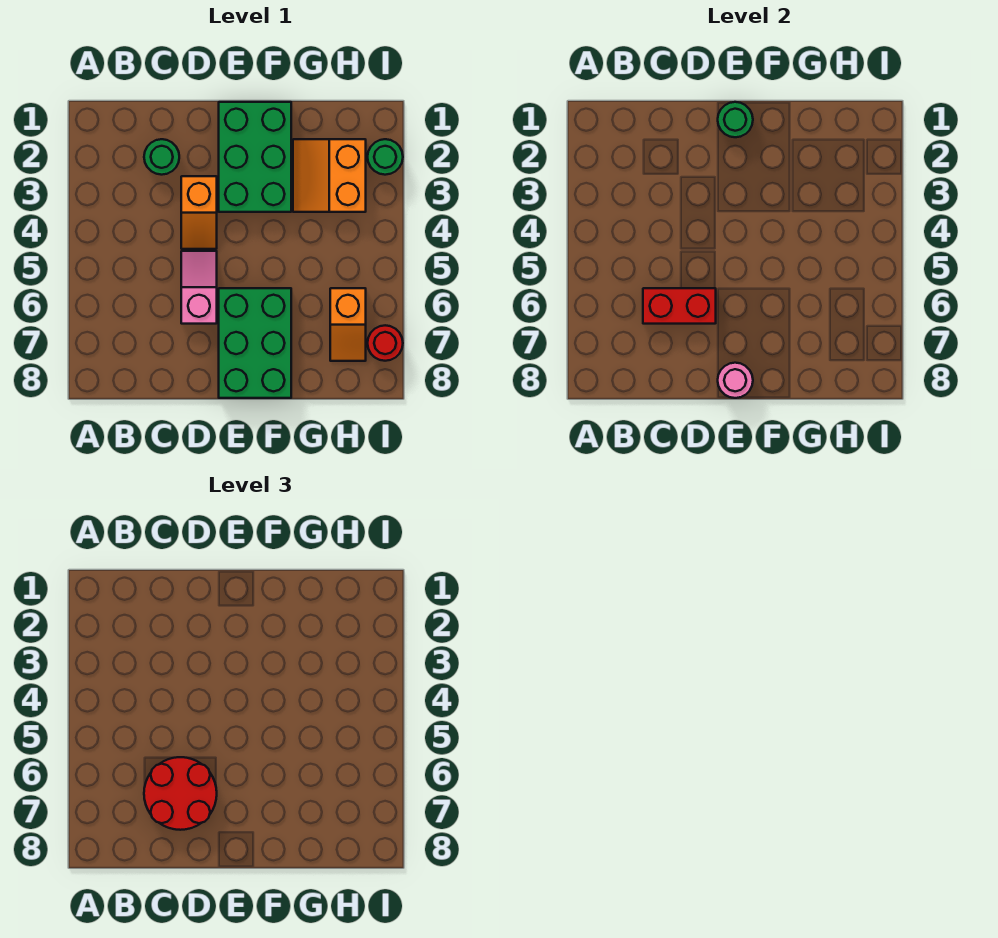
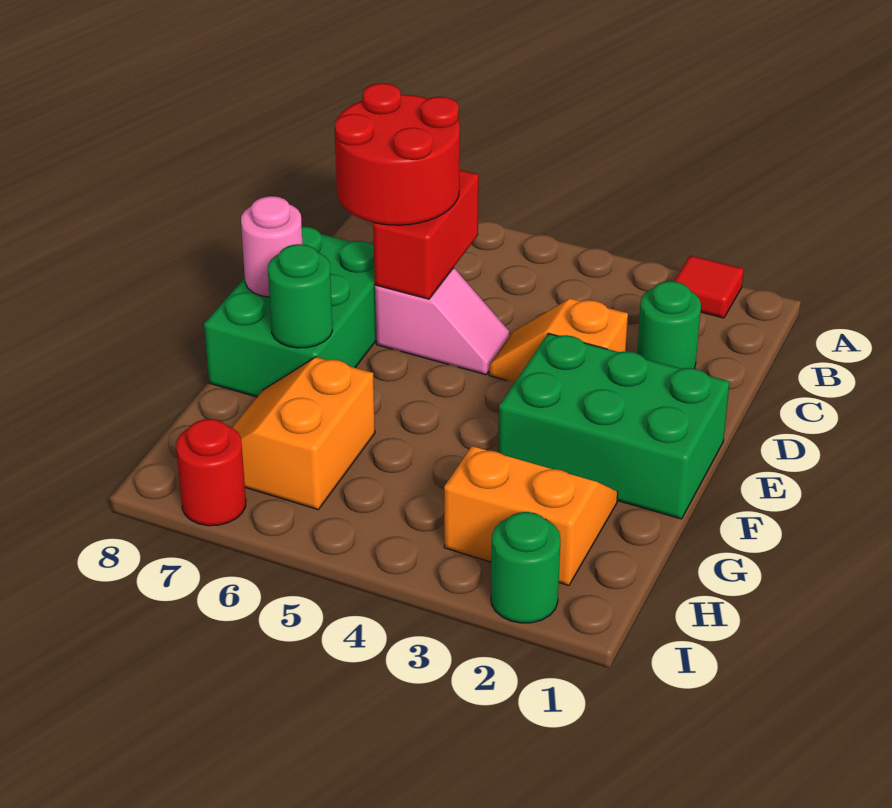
none -> red 1x1 tile [674,255,744,318]
green 1x1 round brick [718,102,753,137] -> green 1x1 round brick moved to [268,244,332,348]
green 2x3 brick [219,288,291,398] -> green 2x3 brick turned to [204,227,376,397]
orange 1x2 slope [330,288,366,361] -> orange 2x2 slope [232,357,375,509]

